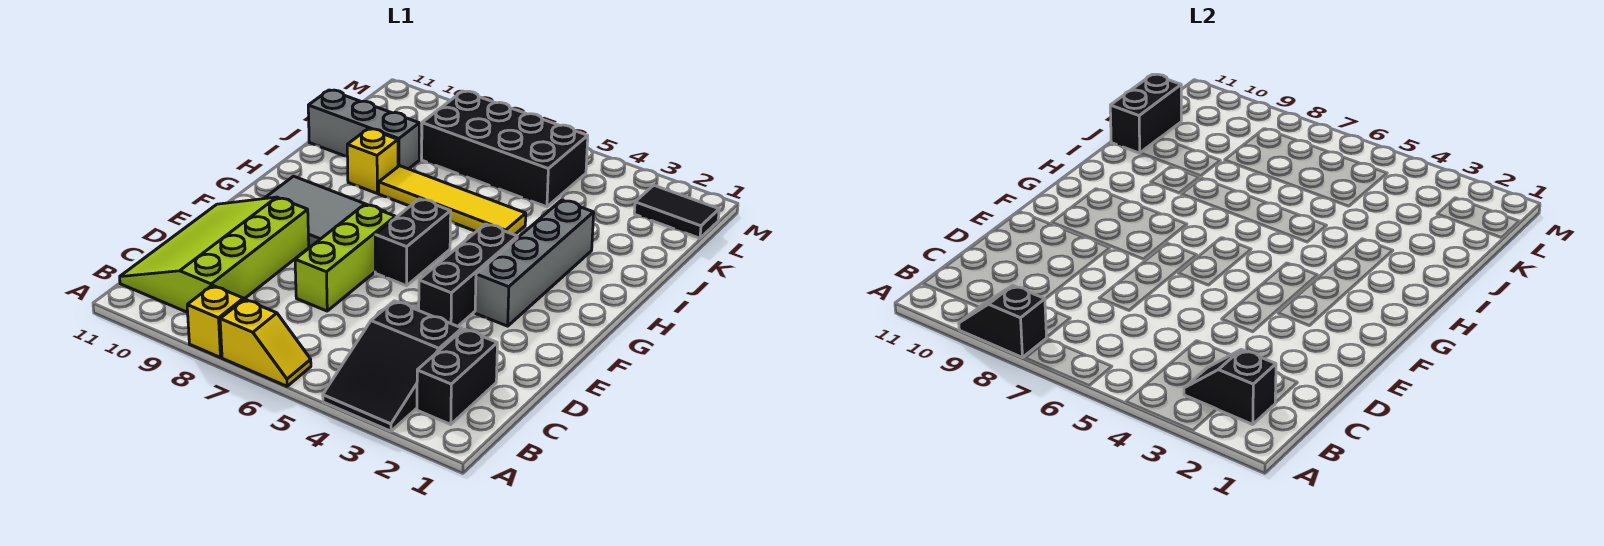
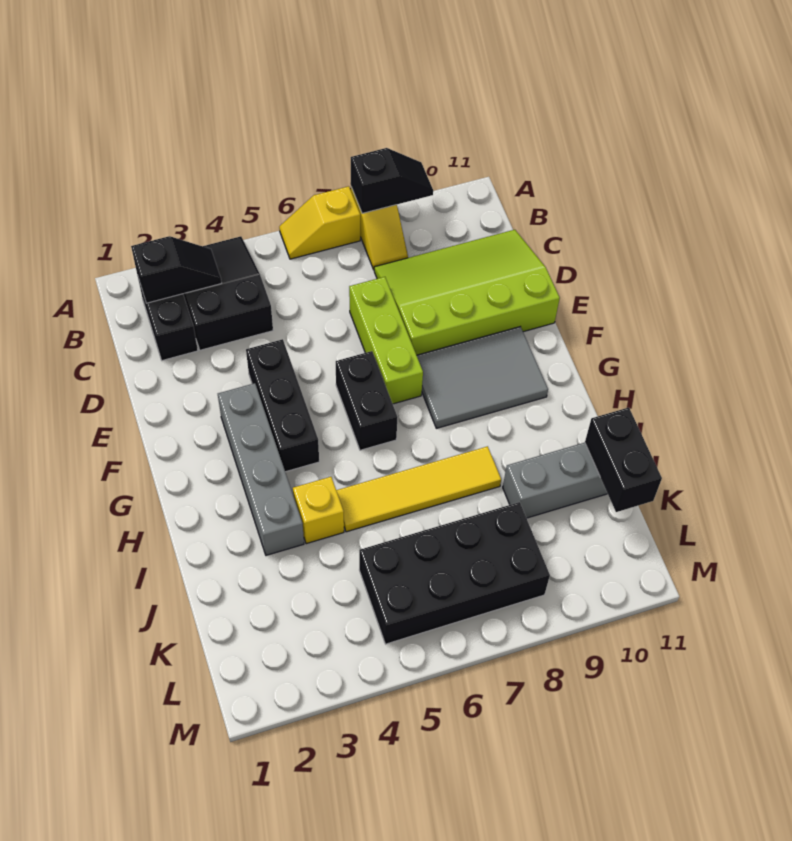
lime 3x4 slope [120,197,309,313] -> lime 3x4 slope turned to [374,230,560,355]
yellow 1x1 brick [347,129,398,193] -> yellow 1x1 brick moved to [293,477,344,544]
black 1x2 tile [634,185,719,238] -> none

